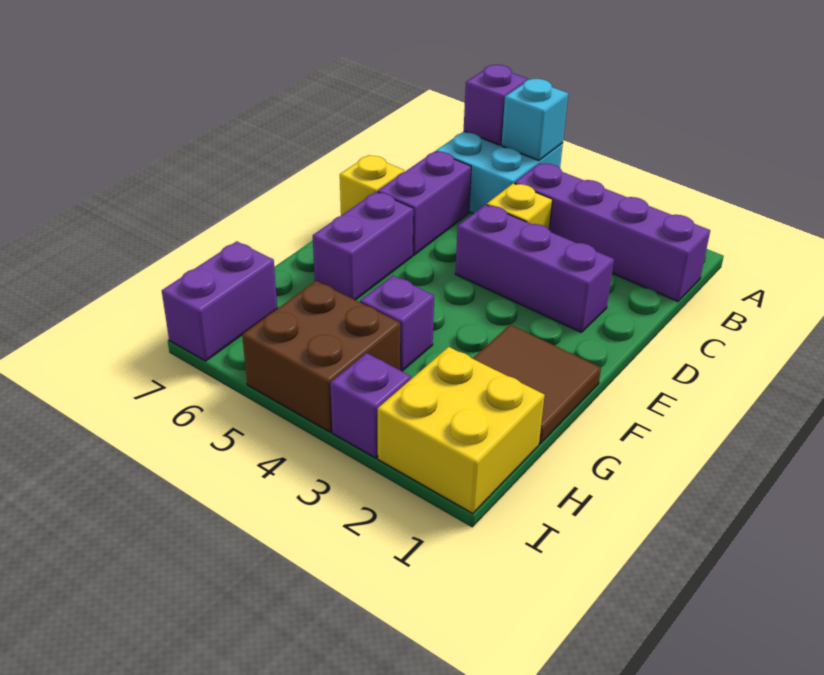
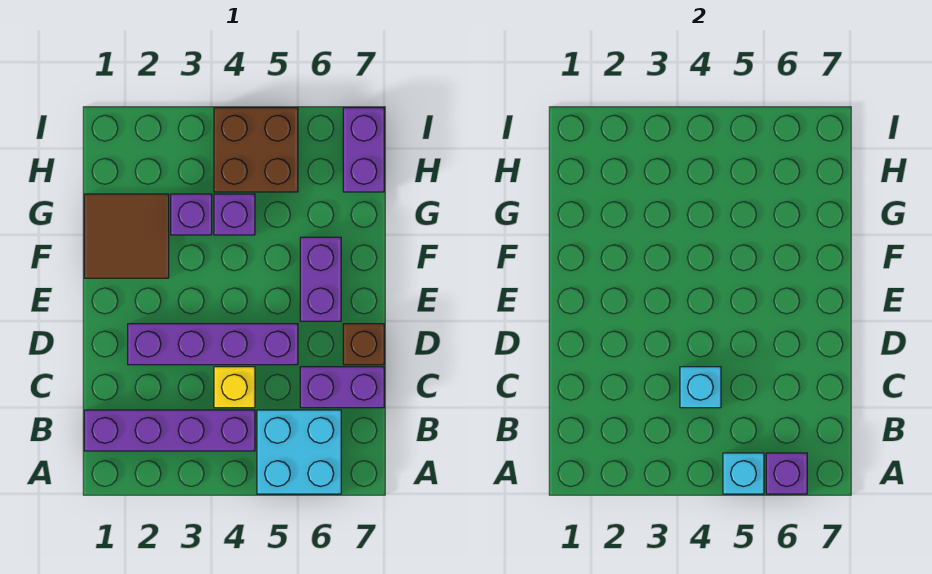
none -> cyan 1x1 brick [680,367,721,408]
purple 1x2 brick [378,151,471,255] -> purple 1x2 brick turned to [300,367,384,408]
purple 1x3 brick [455,205,614,332] -> purple 1x4 brick [128,324,298,365]
yellow 1x1 brick [340,155,404,215] -> brown 1x1 brick [343,324,384,365]
yellow 2x2 brick [378,347,545,514] -> none
purple 1x1 brick [330,353,411,458] -> purple 1x1 brick moved to [171,194,212,235]

